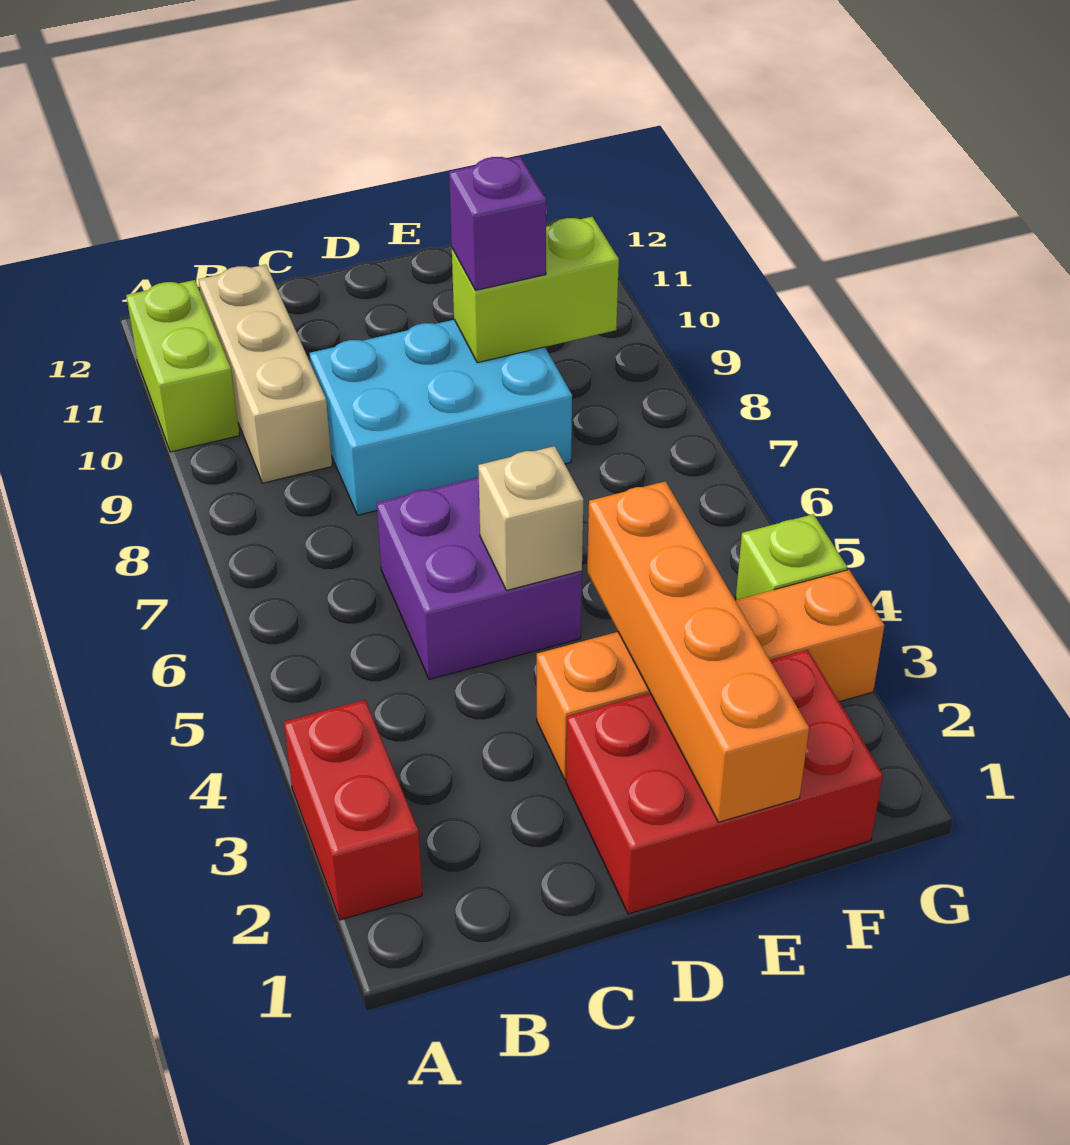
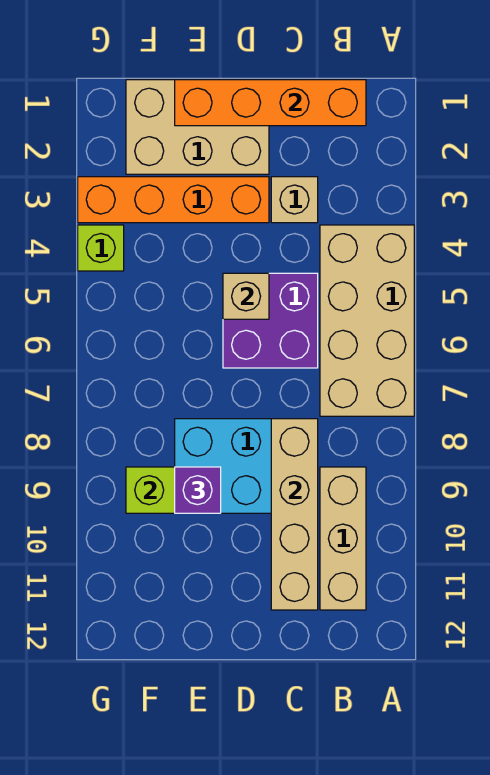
red 1x2 brick [284,700,422,920] -> none
none -> tan 2x4 brick [320,225,414,416]
lime 1x2 brick [126,280,239,452] -> none
none -> tan 1x1 brick [271,177,318,223]
none -> tan 1x4 brick [271,419,318,610]
red 2x3 brick [566,650,883,914] -> tan 2x3 brick [126,80,269,174]
orange 1x4 brick [587,481,809,822] -> orange 1x4 brick turned to [175,80,366,126]

